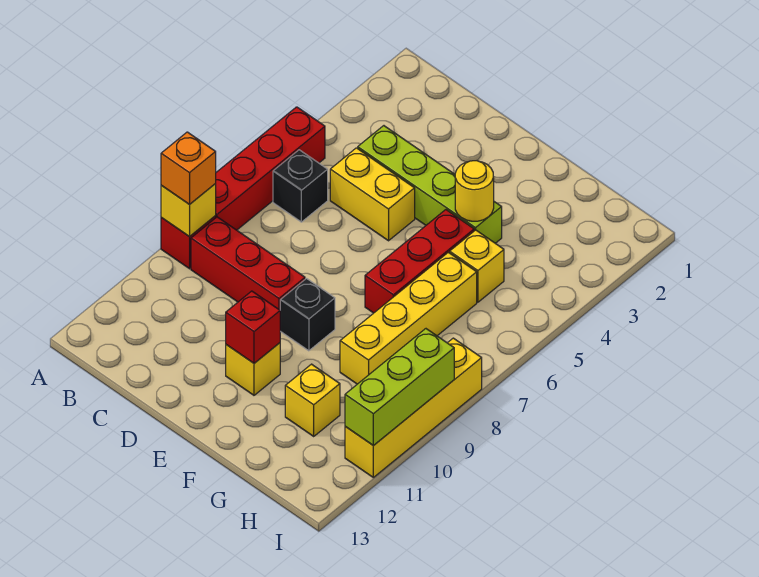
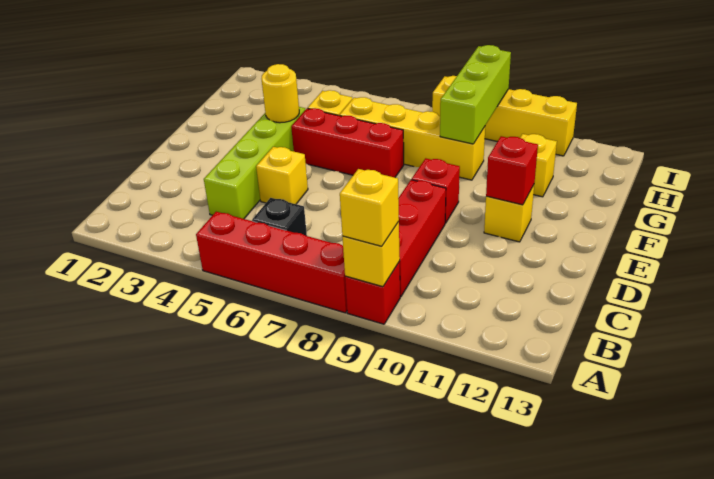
orange 1x1 brick [161,132,216,205] -> yellow 1x1 brick [340,169,399,246]
yellow 1x2 brick [330,148,415,241] -> yellow 1x1 brick [256,147,308,204]
black 1x1 brick [280,279,335,351] -> red 1x1 brick [411,158,460,223]
lime 1x3 brick [345,329,454,446] -> lime 1x3 brick turned to [440,45,511,144]

